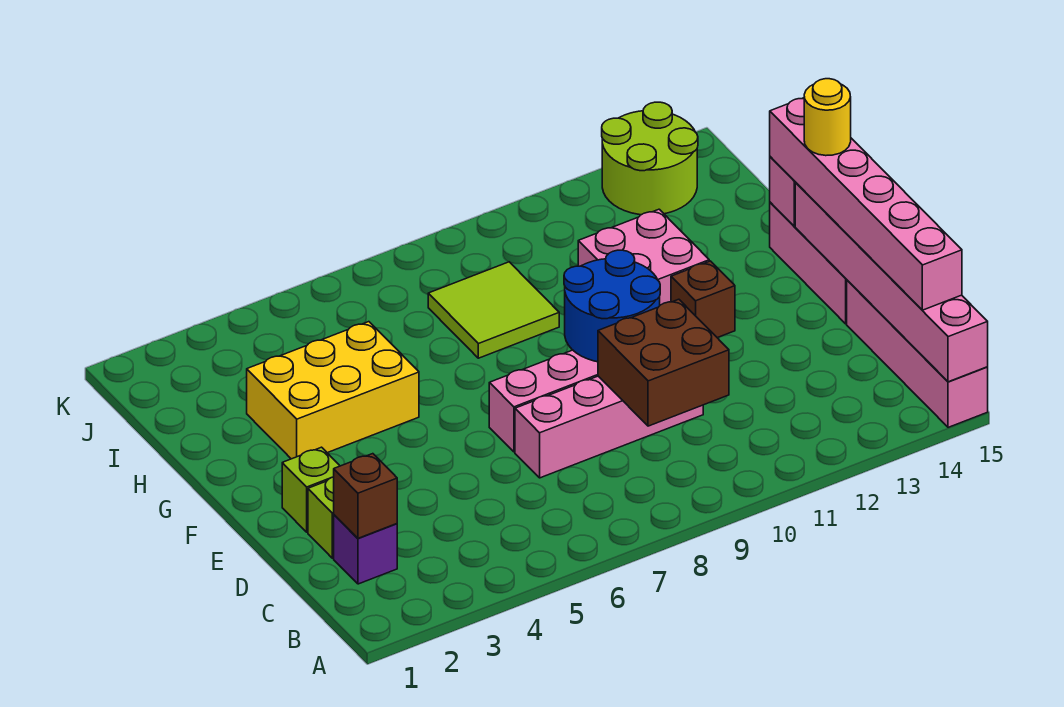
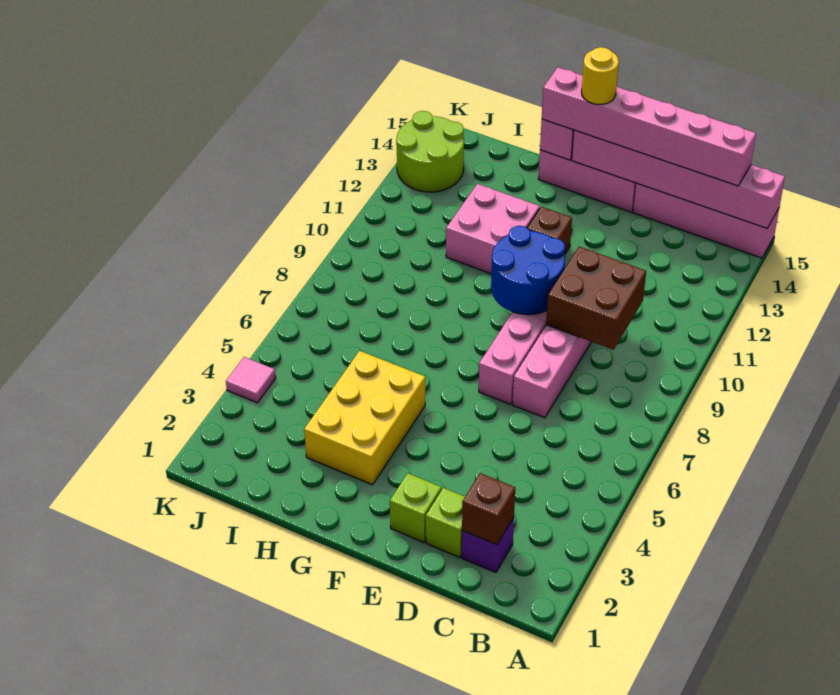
lime 2x2 tile [428,262,559,358] -> none
none -> pink 1x1 tile [226,357,276,403]

